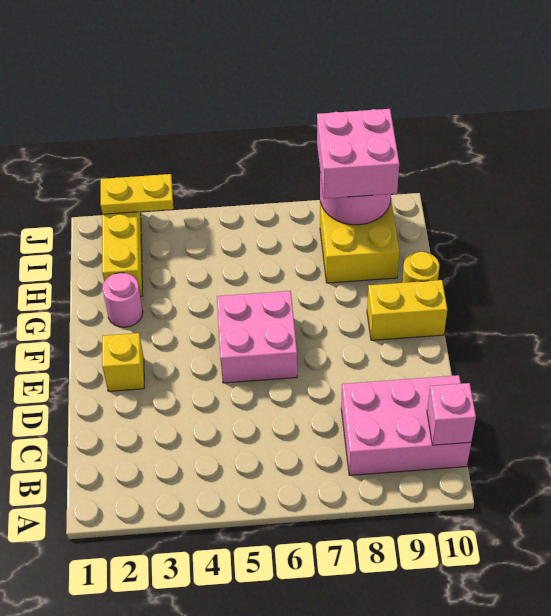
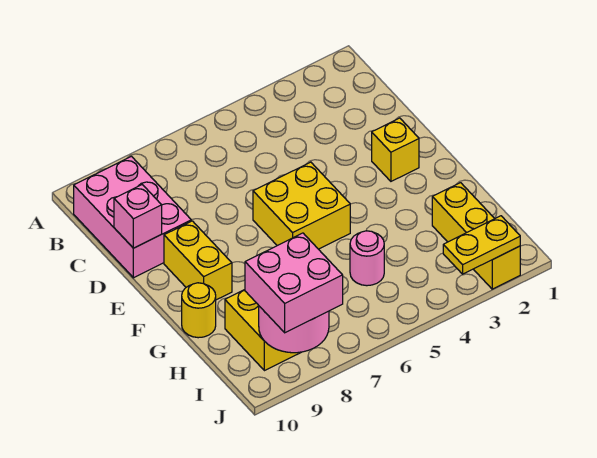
pink 2x3 brick [341,375,471,475] -> pink 2x3 brick turned to [74,156,191,278]
pink 1x1 brick [427,383,476,445] -> pink 1x1 brick moved to [114,185,162,248]
pink 2x2 brick [217,291,297,383] -> yellow 2x2 brick [253,162,350,249]
yellow 1x2 brick [367,280,447,340] -> yellow 1x2 brick turned to [164,221,232,300]
pink 1x1 round brick [102,273,143,327] -> pink 1x1 round brick moved to [350,231,384,286]

